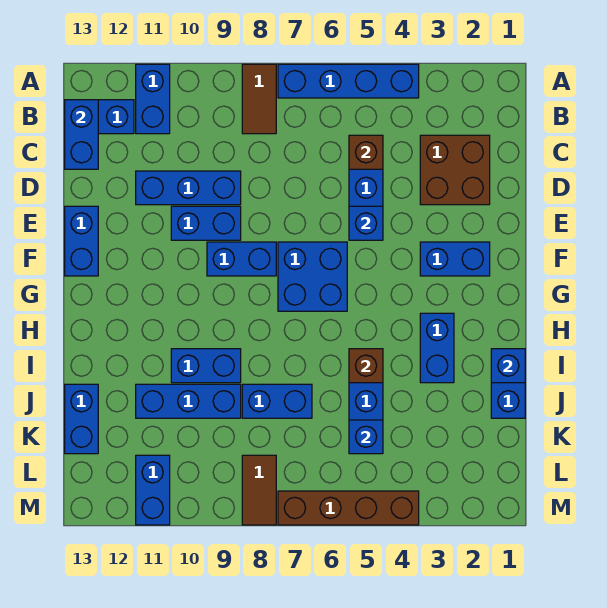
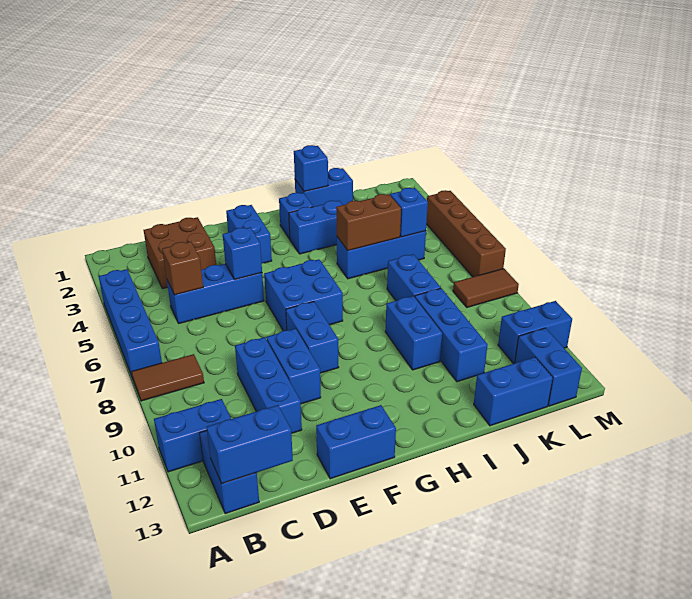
none -> blue 1x1 brick [279,193,313,239]
brown 1x1 brick [349,349,383,383] -> brown 1x2 brick [336,194,401,251]
none -> blue 1x2 brick [515,328,582,406]

